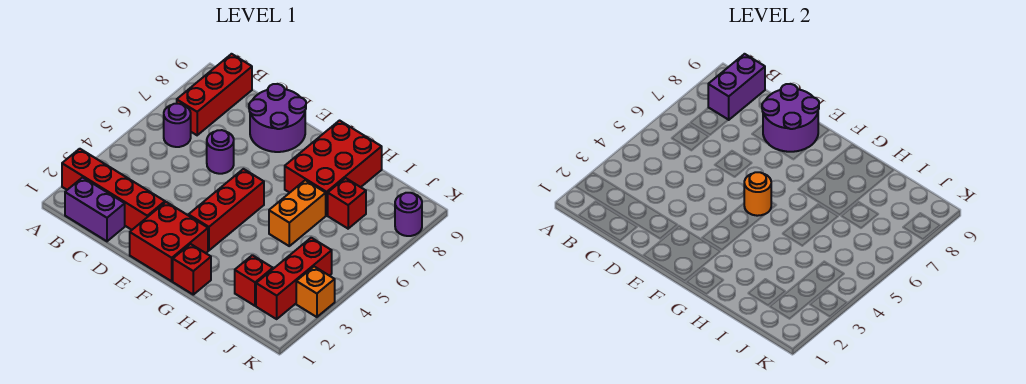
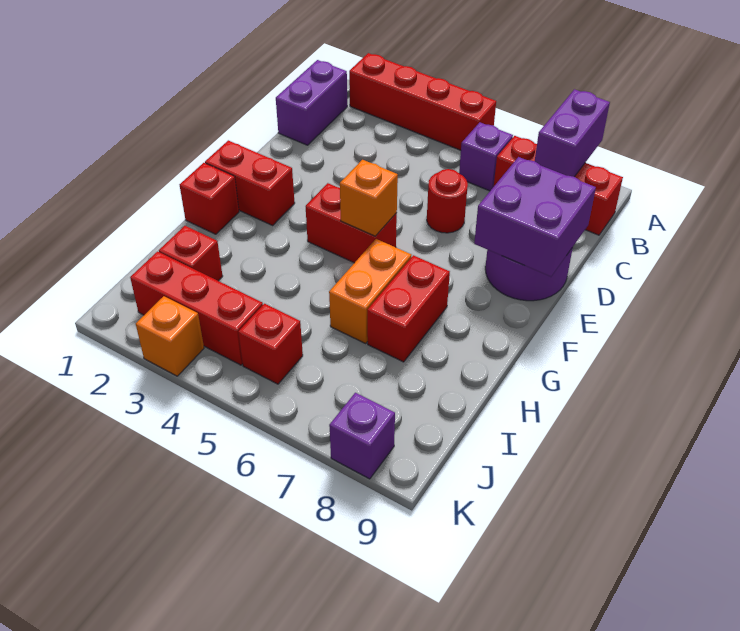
red 1x4 brick [62,149,165,230] -> red 1x4 brick turned to [349,53,496,150]
purple 1x1 round brick [164,104,191,147] -> purple 1x1 brick [459,122,513,191]
purple 1x2 brick [708,54,765,120] -> purple 1x2 brick turned to [535,89,610,177]
purple 1x1 round brick [207,130,234,174] -> red 1x1 round brick [427,169,468,233]
purple 2x2 round brick [762,84,819,152] -> purple 2x2 brick [474,157,596,277]
red 2x2 brick [130,202,208,281] -> red 1x2 brick [205,140,295,225]
red 1x3 brick [188,169,264,250] -> red 1x2 brick [306,183,397,263]
orange 1x1 round brick [744,172,771,216] -> orange 1x1 brick [340,160,398,236]
red 2x3 brick [285,121,382,215] -> red 1x2 brick [367,255,450,362]
orange 1x2 brick [269,180,326,246] -> orange 1x2 brick turned to [329,239,411,343]
red 1x1 brick [328,178,366,229] -> red 1x1 brick moved to [238,304,303,384]
purple 1x1 round brick [395,193,422,236] -> purple 1x1 brick [329,393,395,479]

